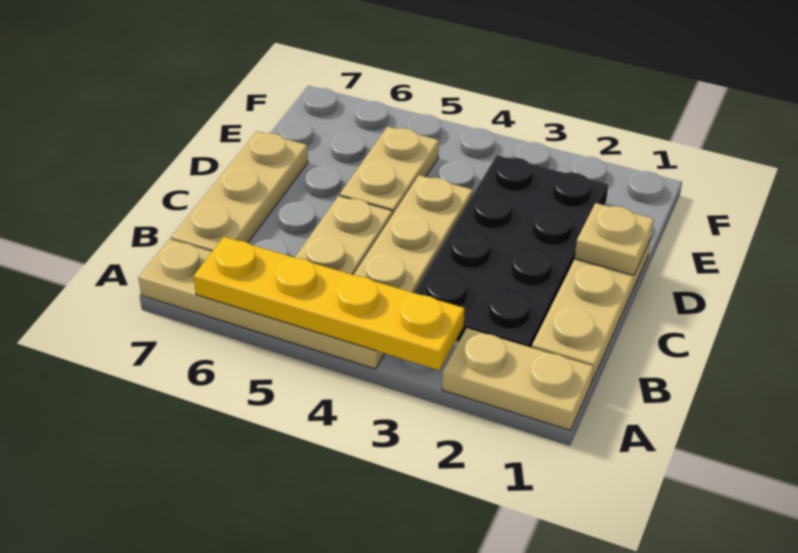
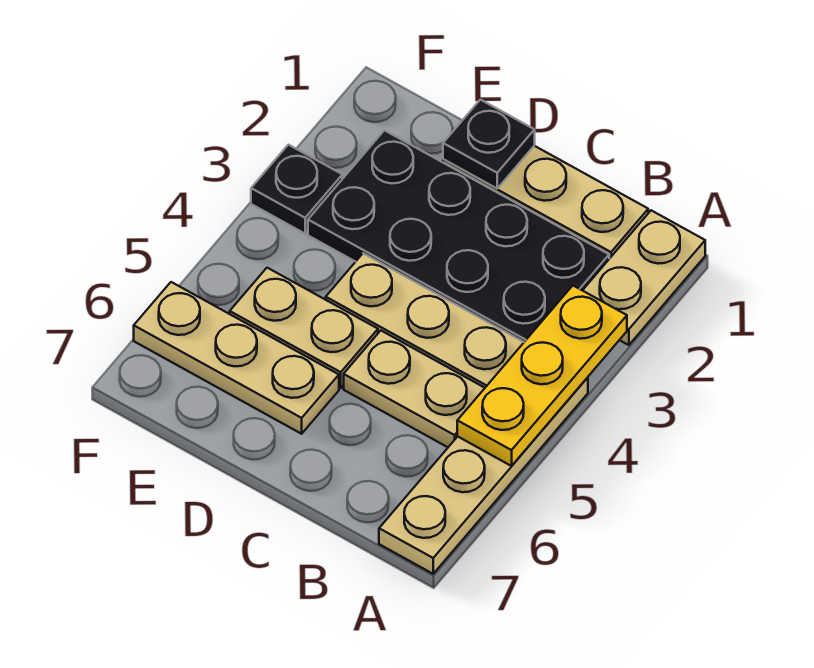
yellow 1x4 plate [193,237,464,370] -> yellow 1x3 plate [457,286,627,466]
tan 1x3 plate [171,131,308,252] -> tan 1x3 plate moved to [134,282,339,434]
tan 1x1 plate [575,203,654,275] -> black 1x1 plate [443,100,535,188]
none -> black 1x1 plate [251,145,342,234]

